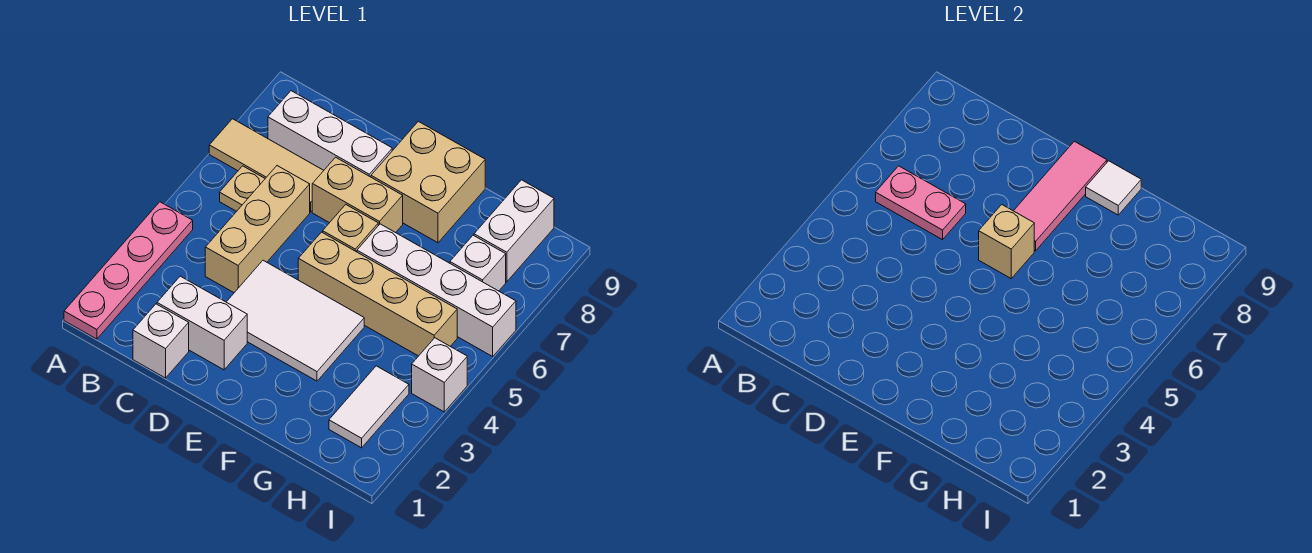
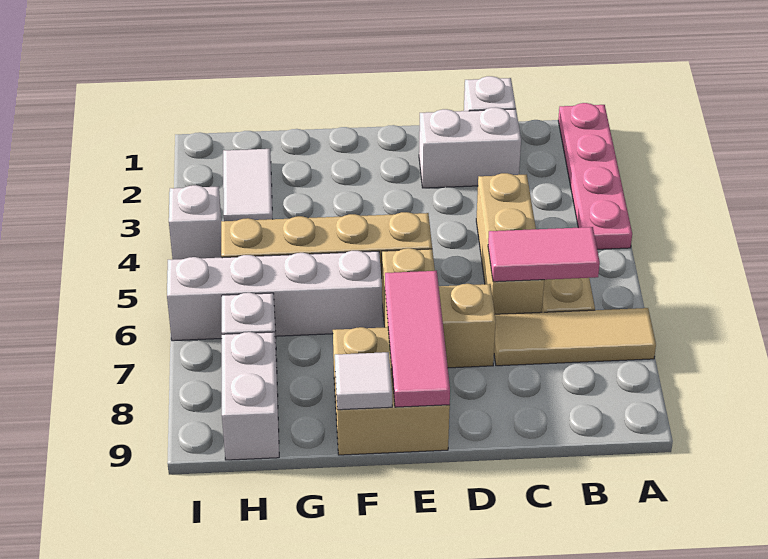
pink 1x2 plate [876,166,966,240] -> pink 1x2 tile [488,227,600,282]
white 1x3 brick [268,91,392,177] -> none
white 2x3 tile [227,260,364,381] -> none
tan 1x1 brick [979,205,1034,278] -> none

